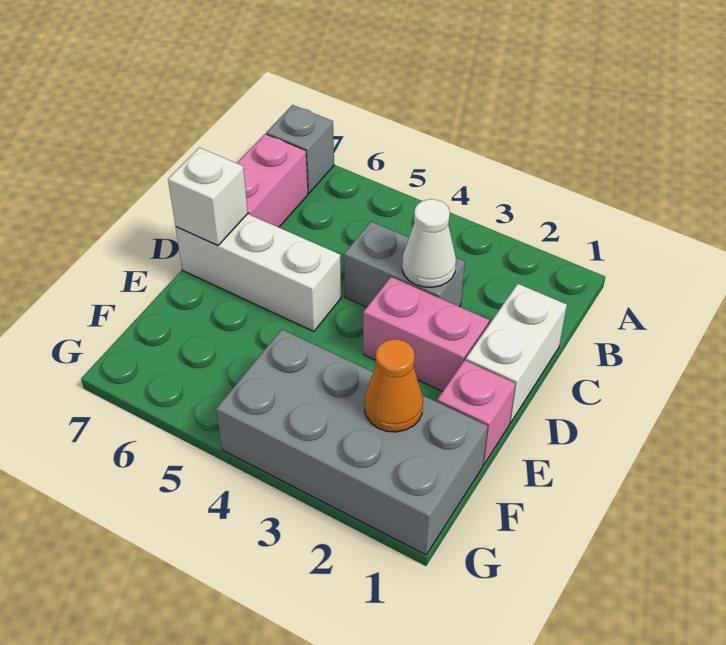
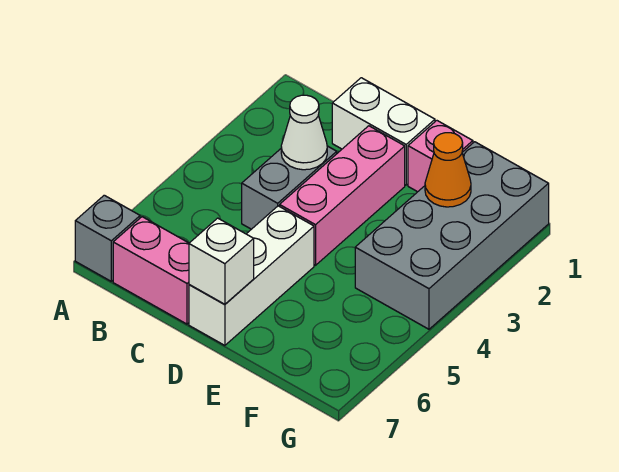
pink 1x2 brick [363,277,489,392] -> pink 1x3 brick [280,126,405,265]

